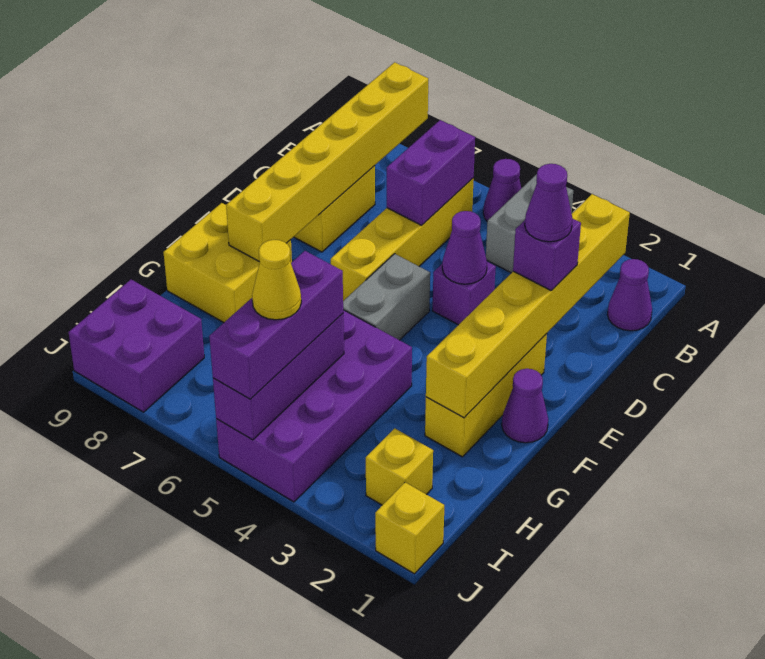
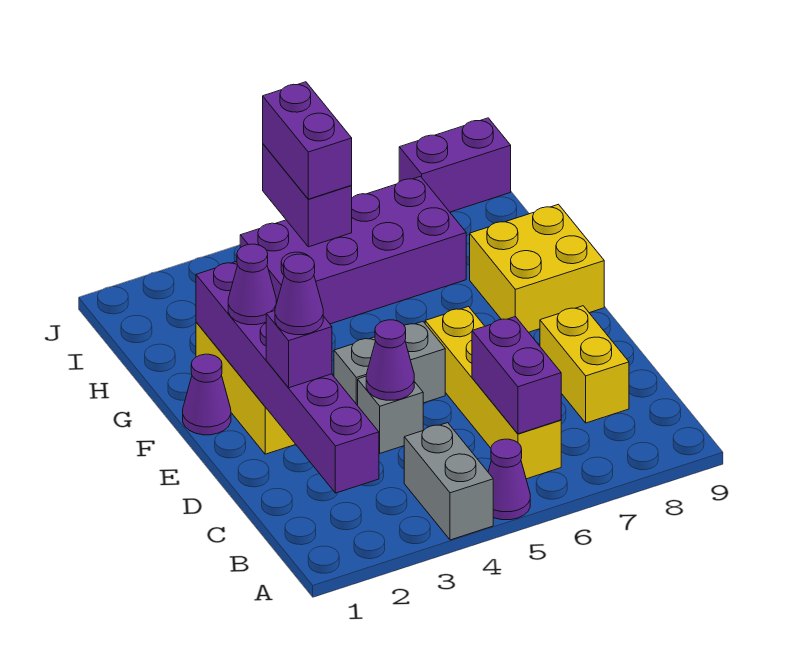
yellow 1x6 brick [226,62,428,261] -> none
purple 1x1 cone [607,259,652,331] -> purple 1x1 cone moved to [228,244,276,325]
yellow 1x6 brick [426,194,630,418] -> purple 1x6 brick [196,261,379,493]
purple 1x1 brick [433,262,496,325] -> grey 1x1 brick [358,376,423,453]
grey 1x2 brick [343,254,430,340] -> grey 1x2 brick turned to [334,321,445,406]
purple 2x4 brick [216,310,412,502] -> purple 2x4 brick turned to [240,176,466,324]
purple 1x3 brick [213,314,344,440] -> purple 1x2 brick [263,144,352,247]
purple 1x3 brick [209,251,343,399] -> purple 1x2 brick [263,82,352,199]
yellow 1x1 brick [366,428,433,505] -> none
yellow 1x1 cone [252,240,301,320] -> none
purple 2x2 brick [69,280,204,412] -> purple 1x2 brick [399,118,511,212]
yellow 1x1 brick [375,482,444,574] -> none

